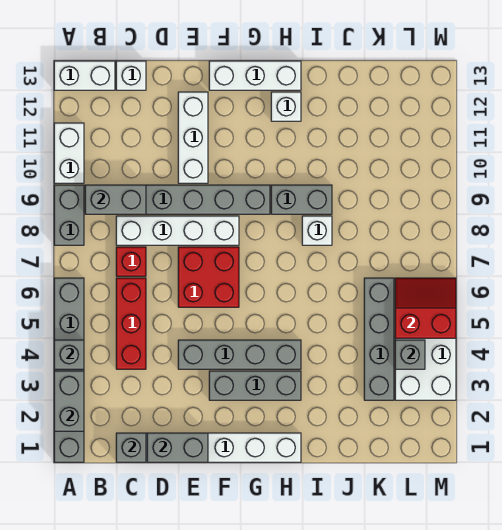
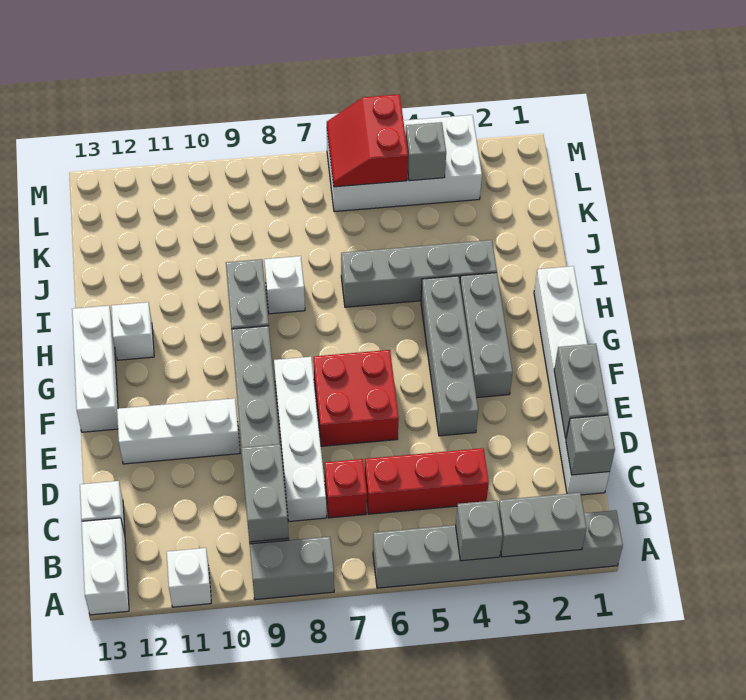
white 1x2 brick [54,123,84,183] -> white 1x1 brick [167,548,211,607]
grey 1x4 brick [364,278,394,400] -> grey 1x4 brick moved to [341,240,497,307]

